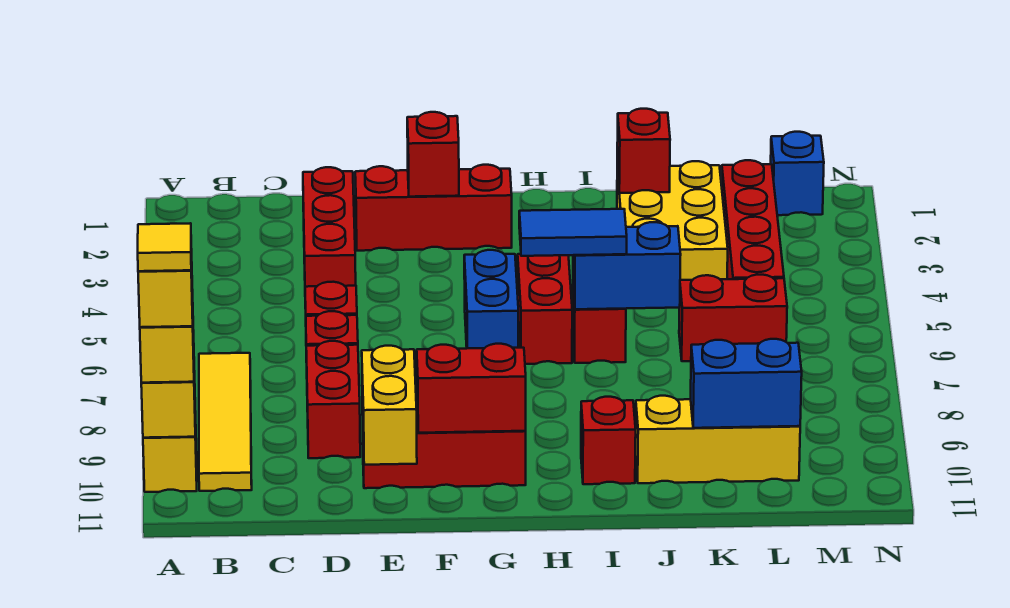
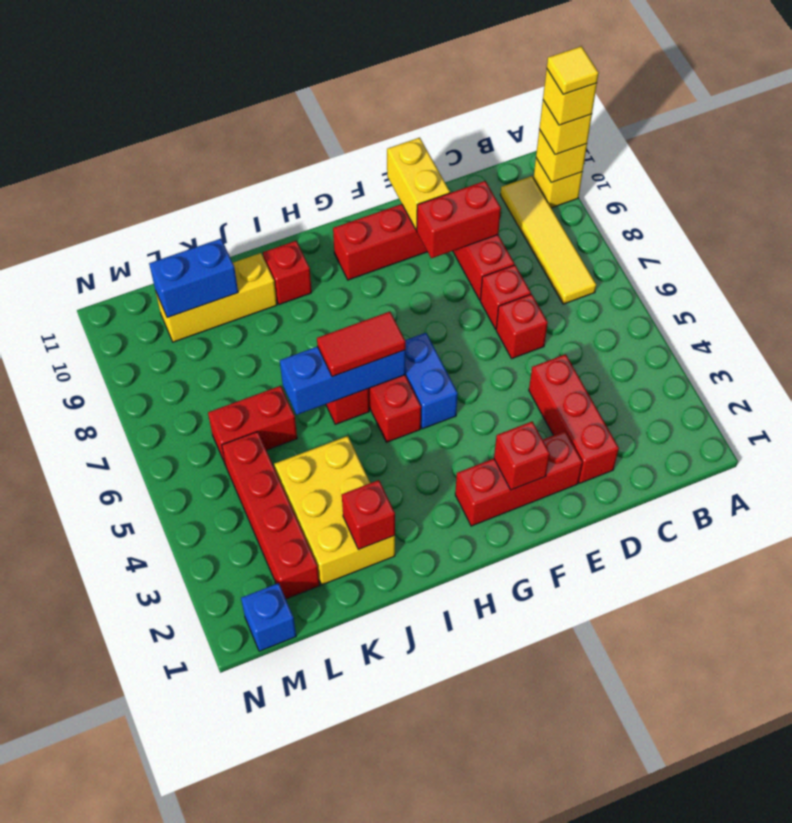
red 1x2 brick [417,344,526,433] -> red 1x2 brick moved to [417,181,501,258]
blue 1x2 tile [519,209,627,256] -> red 1x2 tile [317,312,406,377]
blue 1x2 brick [573,222,681,309] -> blue 1x3 brick [280,347,406,415]

